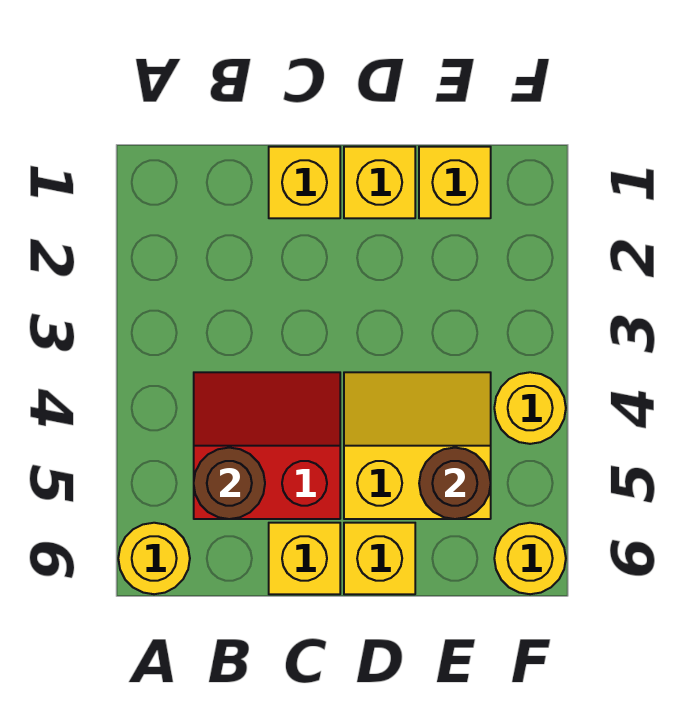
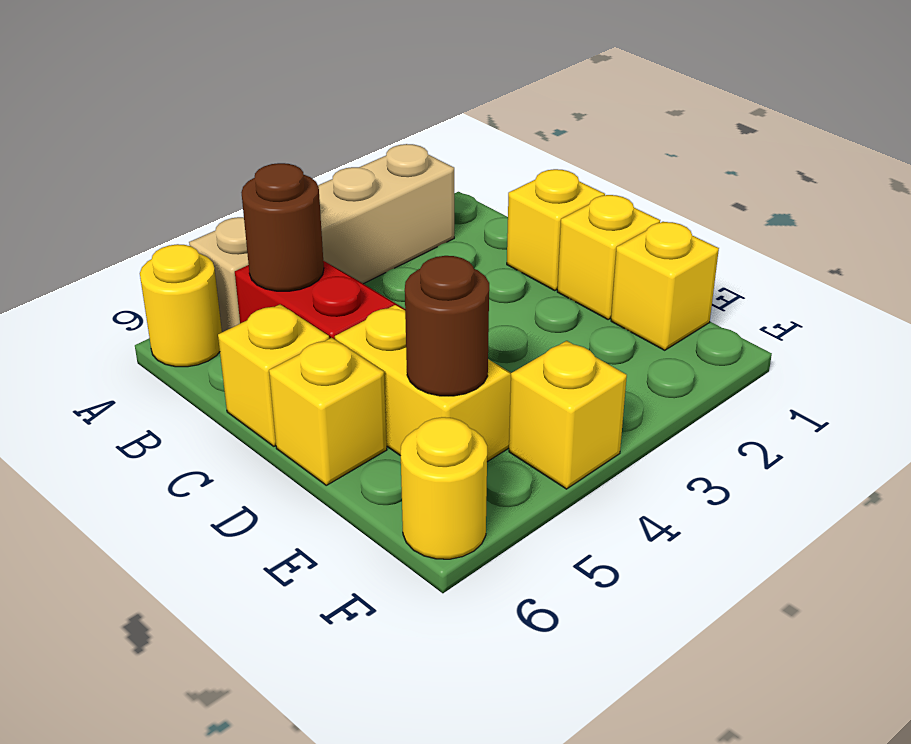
none -> tan 1x4 brick [189,144,454,332]
yellow 1x1 round brick [494,372,566,444] -> yellow 1x1 brick [509,341,627,489]

